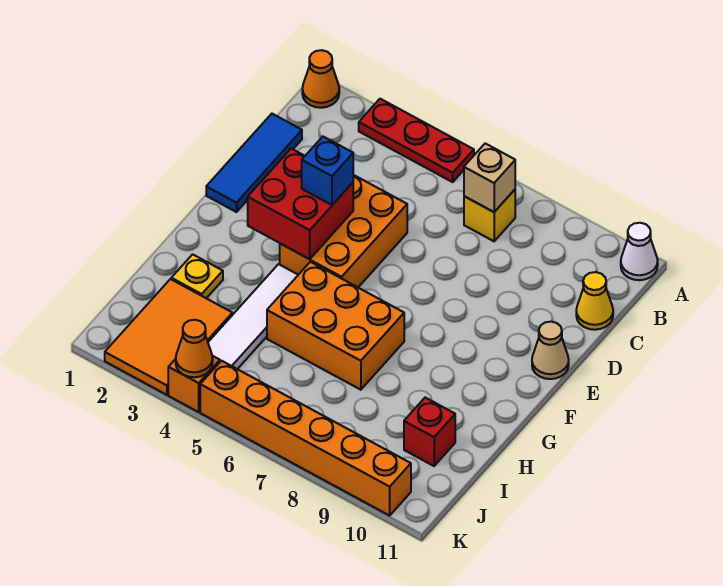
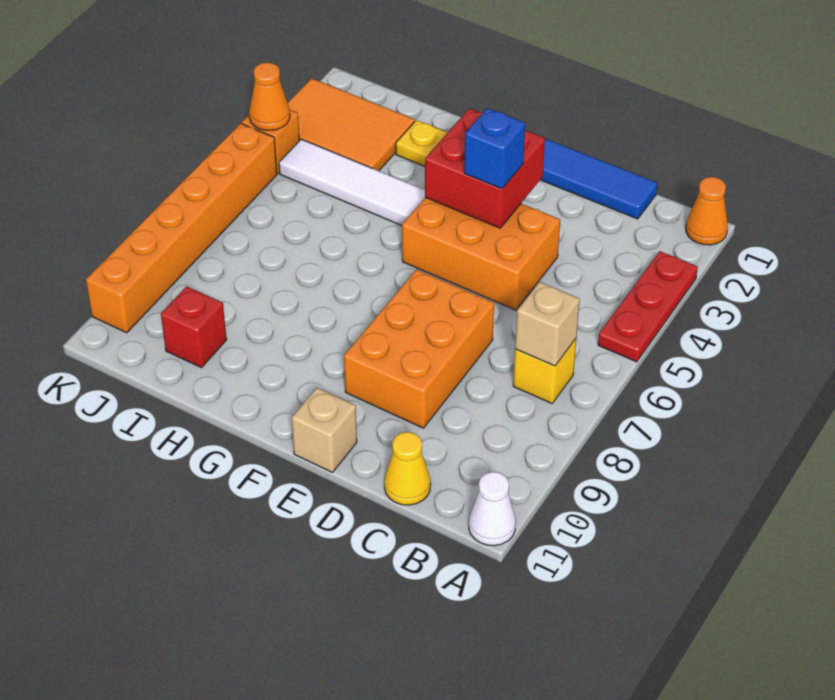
tan 1x1 cone [532,322,569,379] -> tan 1x1 brick [292,388,357,472]
orange 2x3 brick [267,262,404,390] -> orange 2x3 brick moved to [344,270,494,428]

